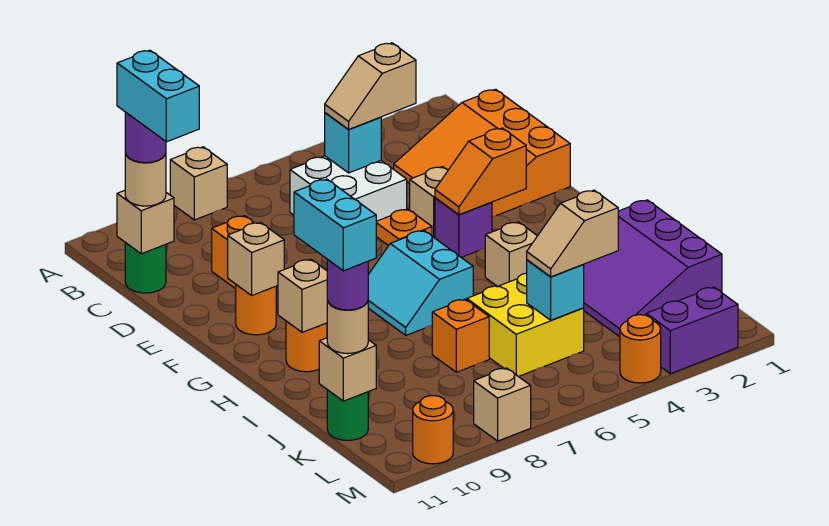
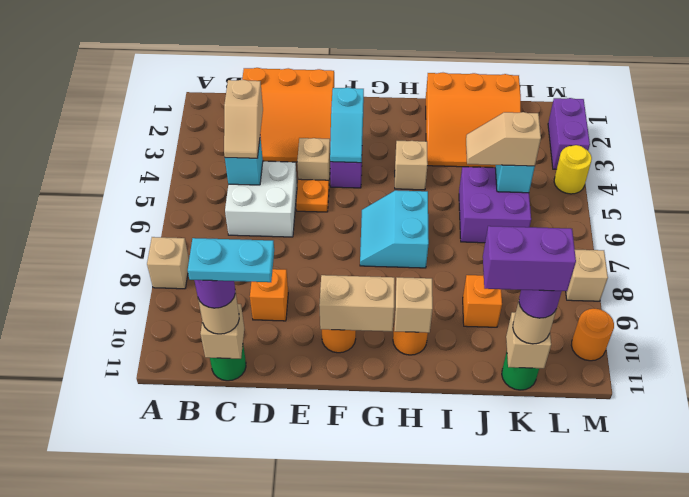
cyan 1x2 brick [117,50,199,142] -> cyan 1x2 plate [188,238,274,282]
orange 1x2 slope [435,128,526,215] -> cyan 1x2 slope [330,87,364,163]
tan 1x1 brick [228,222,284,295] -> tan 1x2 brick [319,275,395,331]
cyan 2x2 slope [368,230,473,335] -> cyan 2x2 slope turned to [360,190,429,268]
purple 3x3 slope [583,200,722,337] -> orange 3x3 slope [426,73,521,168]
yellow 2x2 brick [467,273,584,377] -> purple 2x2 brick [459,167,531,243]
orange 1x1 brick [432,299,489,372] -> orange 1x1 brick moved to [463,275,502,327]
cyan 1x2 brick [294,179,376,271] -> purple 1x2 brick [483,226,576,291]
tan 1x2 slope [527,190,618,277] -> tan 1x2 slope turned to [466,112,541,166]
orange 1x1 round brick [620,315,661,383] -> yellow 1x1 round brick [554,145,592,194]

